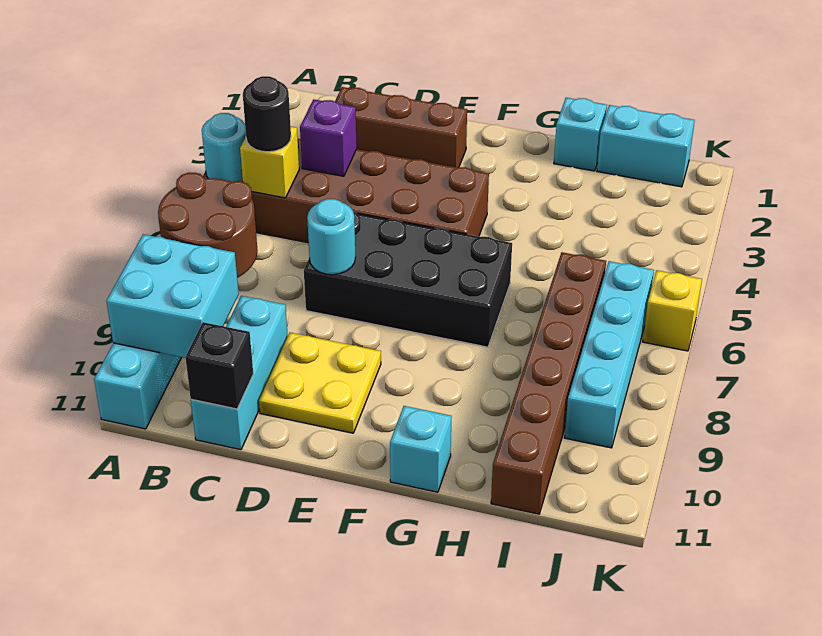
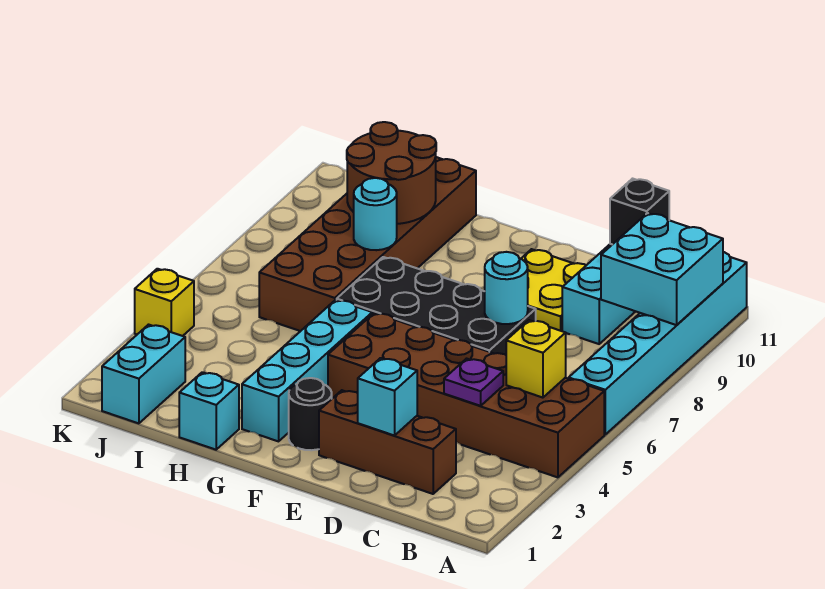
cyan 1x1 round brick [202,113,246,182] -> cyan 1x1 round brick moved to [354,178,397,250]
brown 2x2 round brick [158,173,258,278] -> brown 2x2 round brick moved to [347,122,436,224]
black 1x1 round brick [243,76,291,152] -> black 1x1 round brick moved to [289,378,332,450]
purple 1x1 brick [300,99,357,176] -> purple 1x1 plate [444,359,503,406]
cyan 1x1 brick [390,406,452,492] -> cyan 1x1 brick moved to [358,358,417,436]
cyan 1x2 brick [597,105,695,187] -> cyan 1x2 brick turned to [102,325,185,423]
brown 1x6 brick [491,252,606,514] -> brown 2x6 brick [259,157,476,331]
cyan 1x4 brick [564,261,654,448] -> cyan 1x4 brick moved to [242,300,372,441]
yellow 1x1 brick [643,270,702,351] -> yellow 1x1 brick moved to [135,269,194,336]

